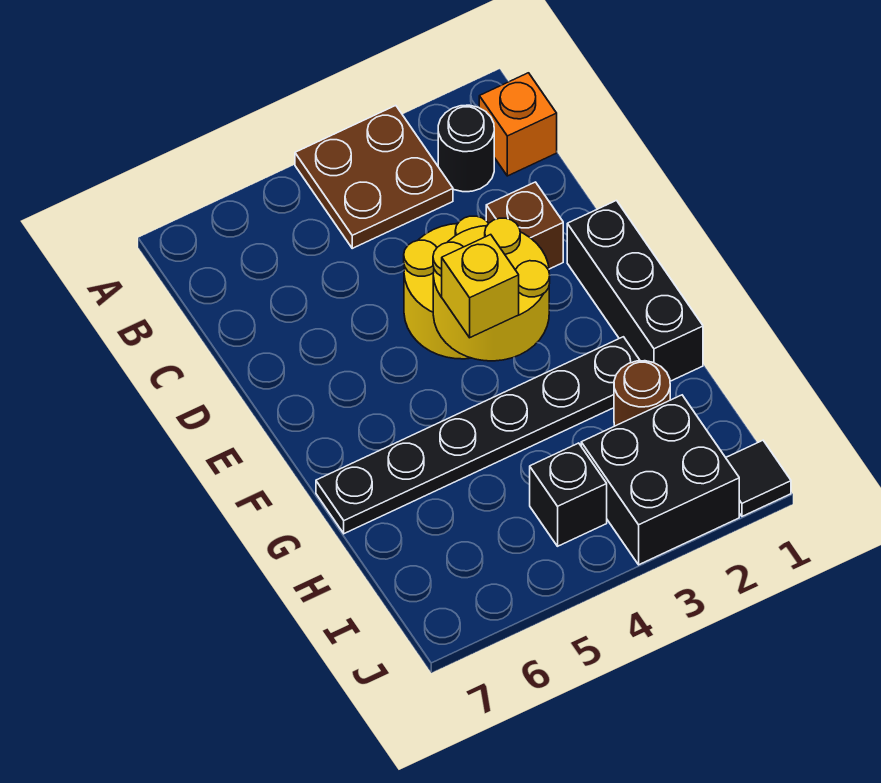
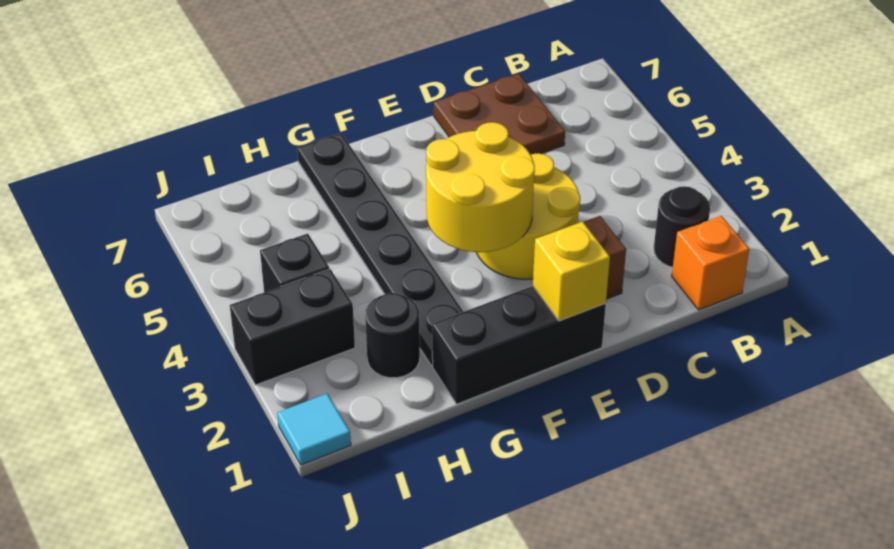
brown 2x2 plate [295,106,453,248] -> brown 2x2 plate moved to [434,74,565,155]
yellow 1x1 brick [442,235,519,338] -> yellow 1x1 brick moved to [533,222,610,321]
brown 1x1 round brick [614,361,670,426] -> black 1x1 round brick [365,293,420,378]
black 2x2 brick [581,395,739,565] -> black 1x2 brick [230,269,355,385]
black 1x1 tile [726,440,791,516] -> cyan 1x1 tile [277,394,351,465]

